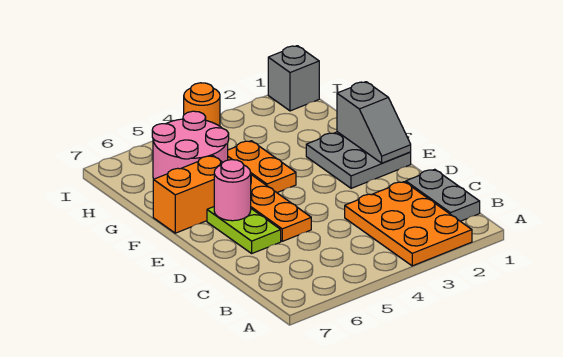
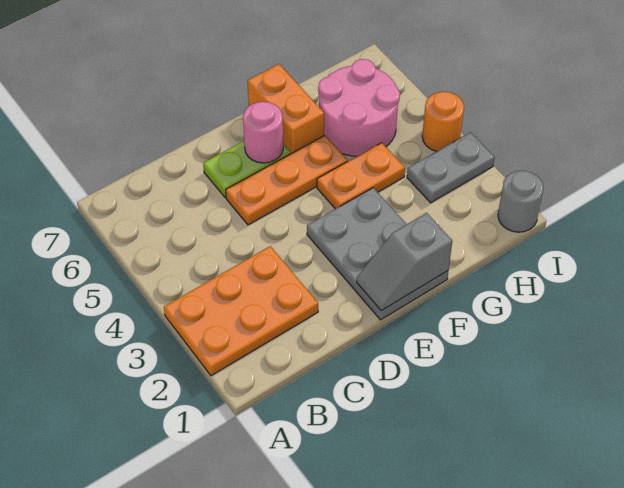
grey 1x2 plate [406,169,480,221] -> grey 1x2 plate moved to [407,132,495,203]
grey 2x2 plate [306,132,411,188] -> grey 2x3 plate [307,188,448,320]
grey 1x1 brick [268,46,319,111] -> grey 1x1 round brick [498,170,543,232]

